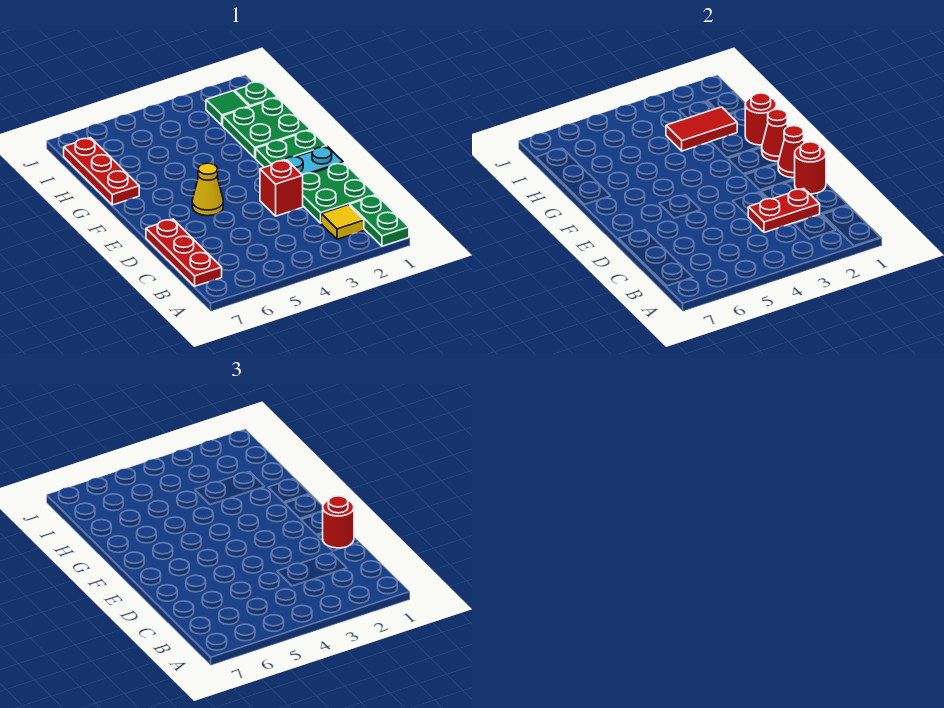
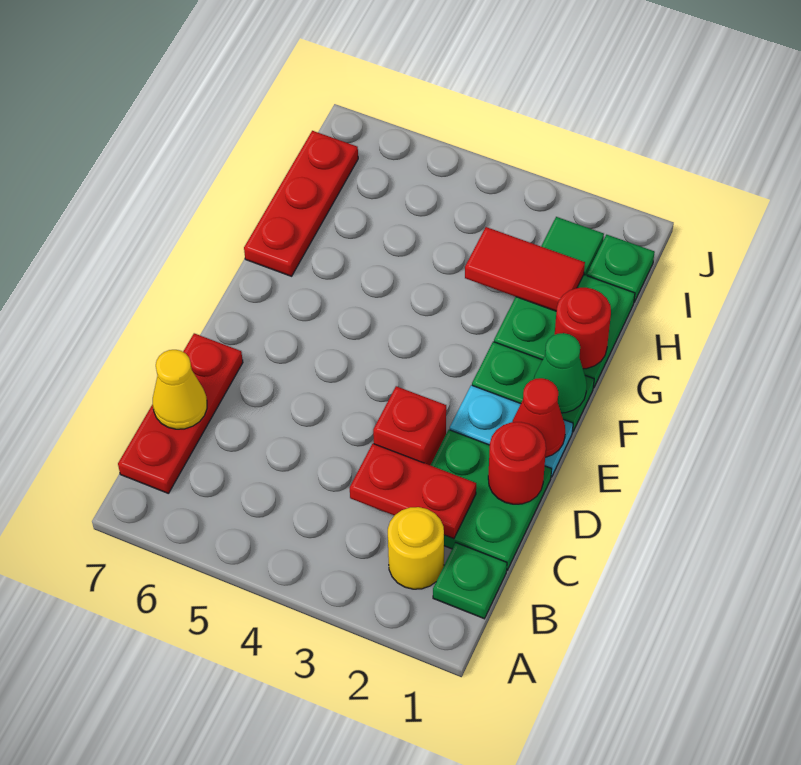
green 1x2 plate [350,195,409,246] -> green 1x1 plate [433,543,507,619]
yellow 1x1 tile [321,205,364,239] -> yellow 1x1 round brick [388,507,444,589]
red 1x1 round brick [323,496,354,548] -> none
yellow 1x1 cone [192,163,223,216] -> yellow 1x1 cone moved to [153,350,207,429]
red 1x1 cone [762,109,788,161] -> green 1x1 cone [534,333,587,413]

